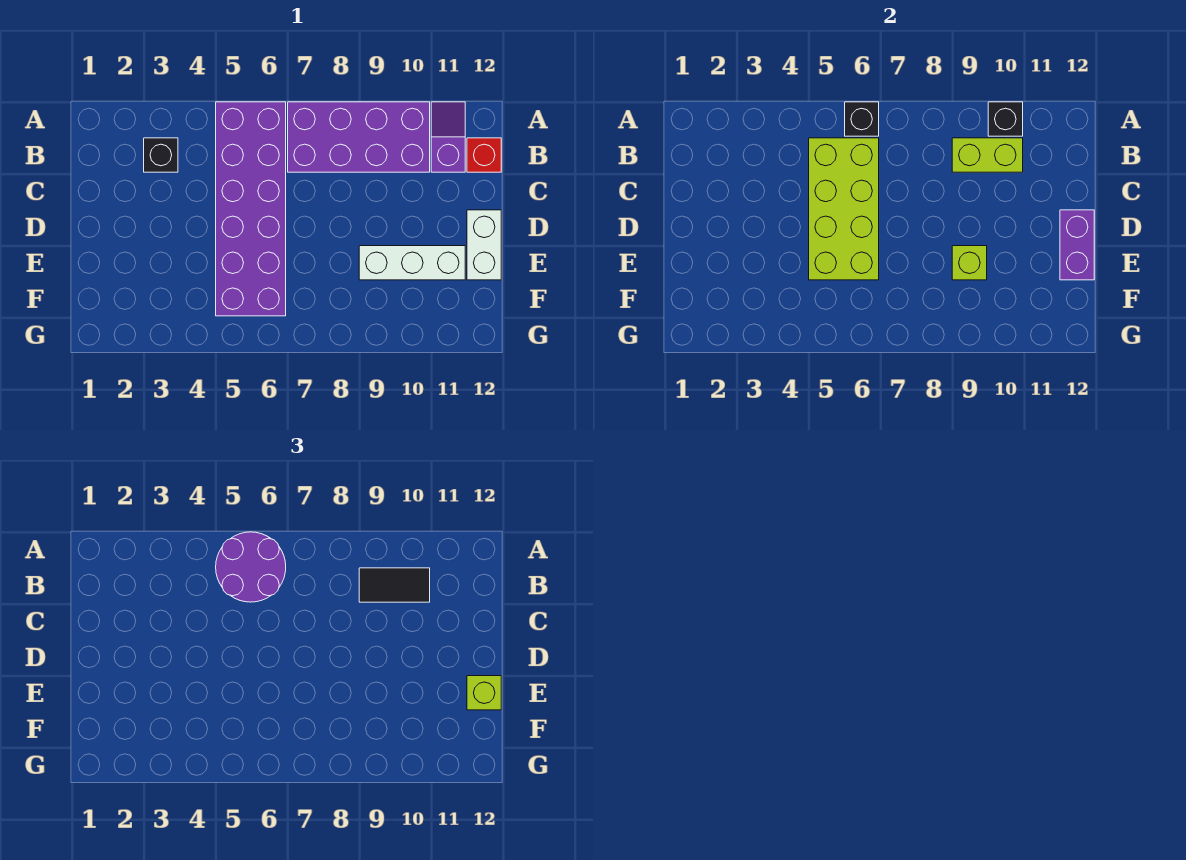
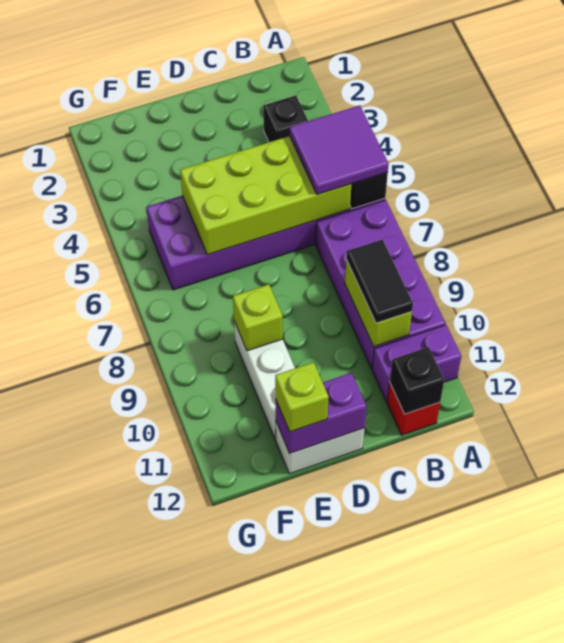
purple 2x2 round brick [216,532,286,602] -> purple 2x2 tile [290,106,389,194]
black 1x1 brick [988,102,1023,136] -> black 1x1 brick moved to [390,347,444,414]
purple 1x2 slope [431,102,465,172] -> purple 1x2 brick [372,325,461,402]

